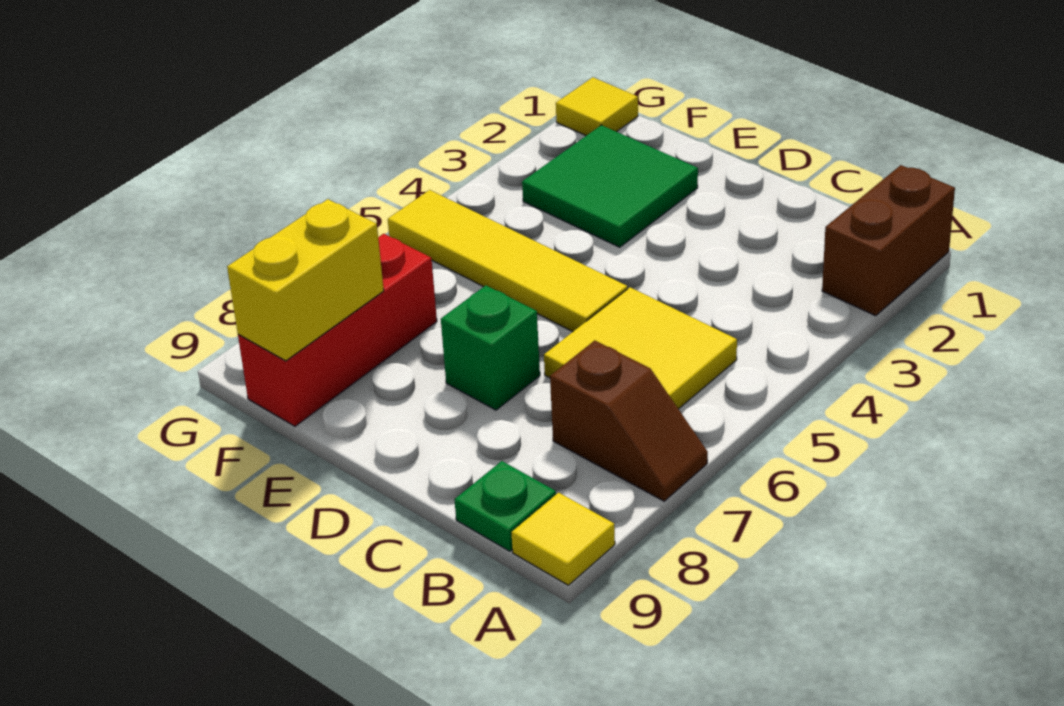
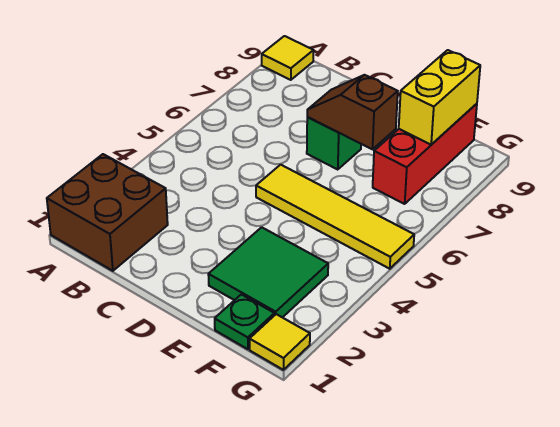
brown 1x2 brick [822,165,955,316] -> brown 2x2 brick [47,154,168,271]
brown 1x2 slope [550,341,708,501] -> brown 1x2 slope moved to [307,75,398,149]
yellow 2x2 tile [544,287,737,409] -> none
green 1x1 plate [454,461,556,551] -> green 1x1 plate moved to [215,294,274,349]

